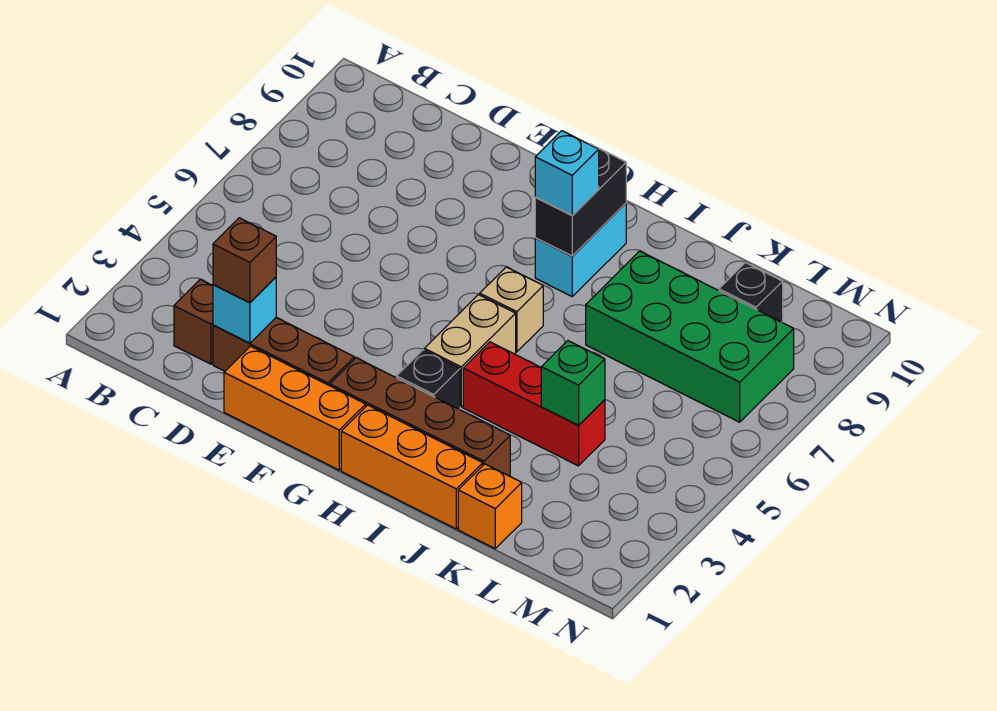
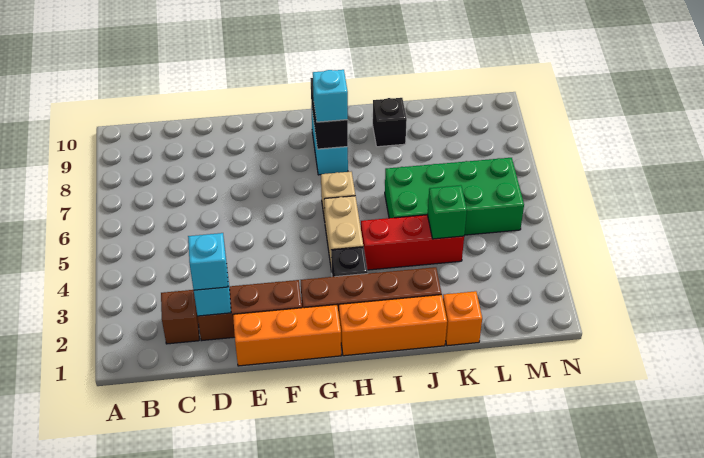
brown 1x1 brick [213,218,276,303] -> cyan 1x1 brick [188,233,228,290]
green 2x4 brick [586,251,794,422] -> green 2x4 brick moved to [385,158,524,235]
black 1x1 brick [719,263,783,322] -> black 1x1 brick moved to [373,98,407,147]

